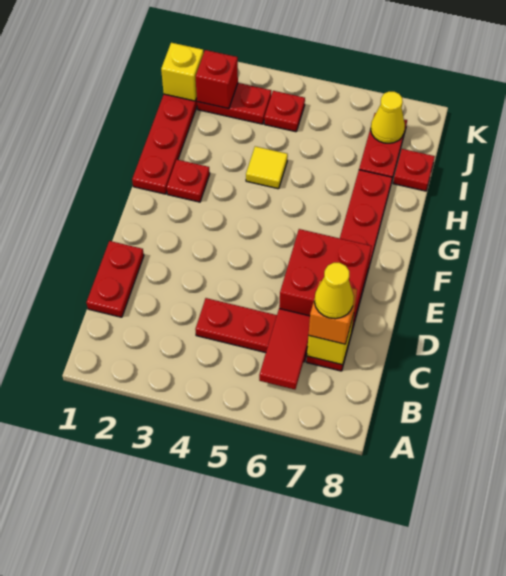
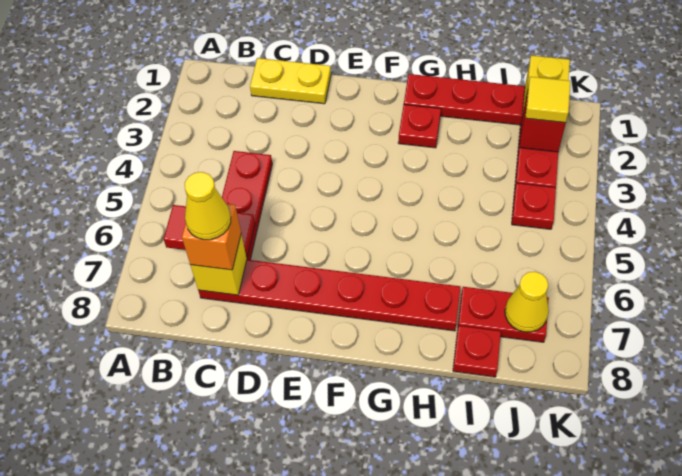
red 1x2 plate [86,241,144,317] -> yellow 1x2 plate [250,58,331,104]
red 2x2 brick [279,229,371,331] -> none
yellow 1x1 tile [246,146,288,189] -> yellow 1x1 tile moved to [525,77,570,123]

